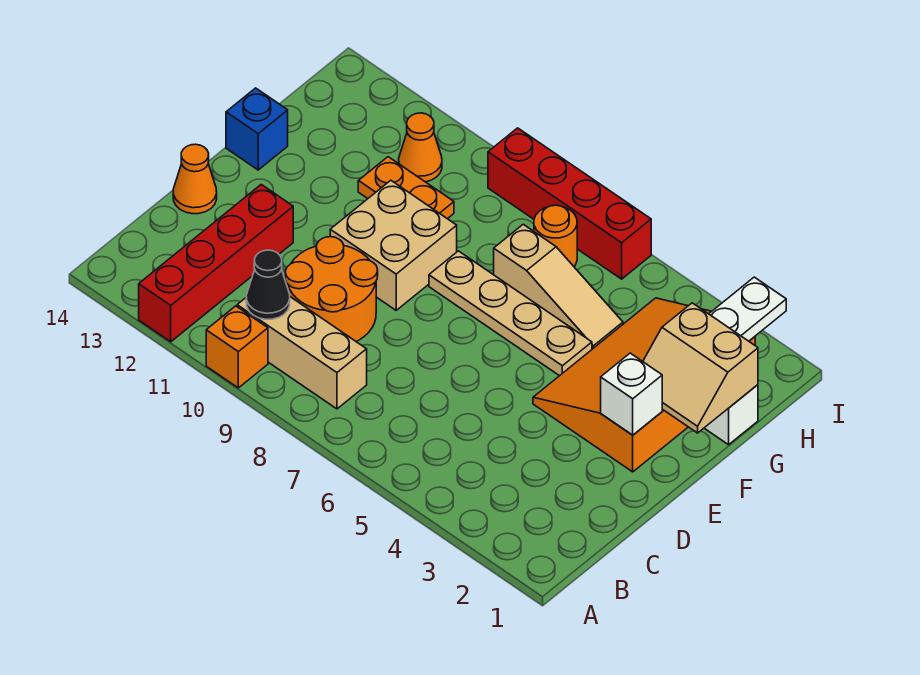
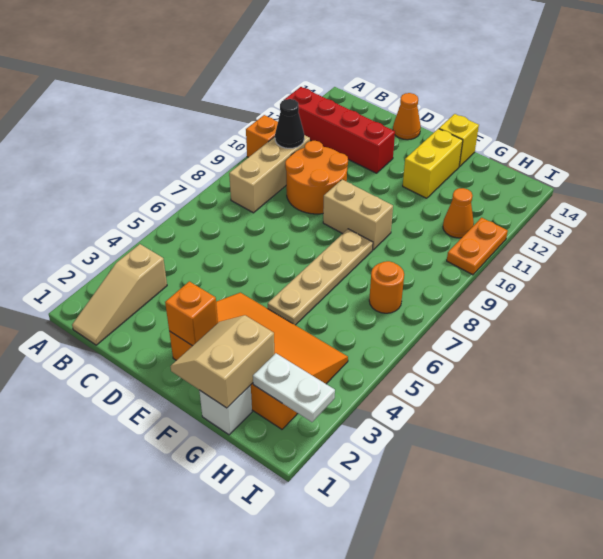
white 1x1 brick [601,353,662,435] -> orange 1x1 brick [165,281,218,346]
tan 2x2 brick [330,180,457,310] -> tan 1x2 brick [323,180,393,250]
none -> yellow 1x2 brick [403,129,463,198]
blue 1x1 brick [226,88,288,170] -> yellow 1x1 brick [439,114,479,167]
tan 1x3 slope [494,224,623,349] -> tan 1x3 slope moved to [72,244,167,345]
orange 1x2 plate [358,157,454,219] -> orange 1x2 plate moved to [447,218,508,275]
red 1x4 brick [488,128,651,279] -> none

